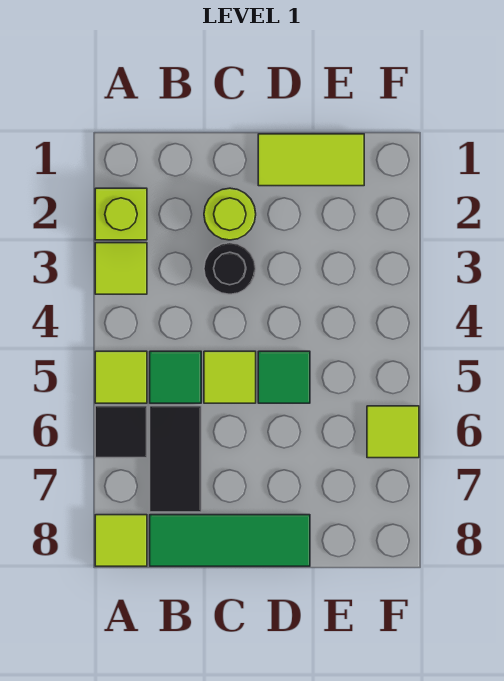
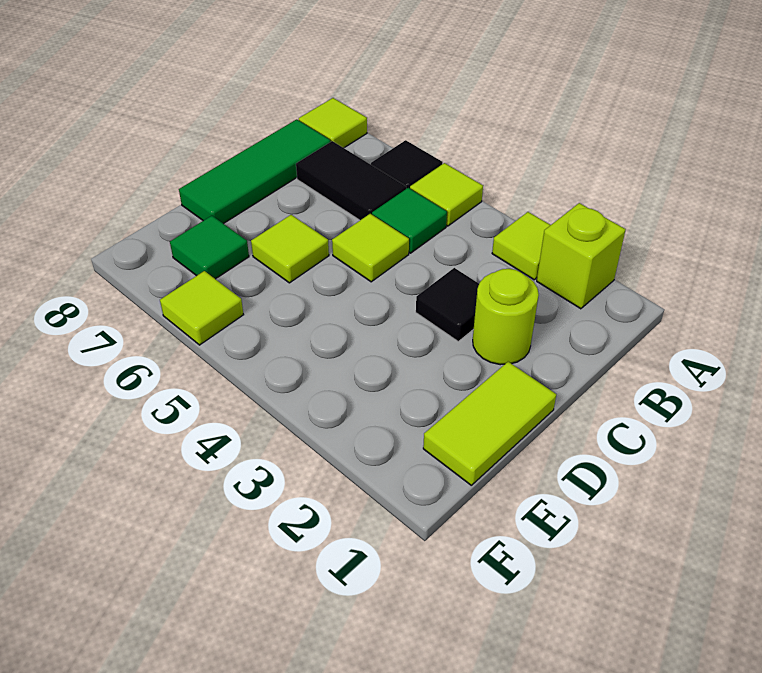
black 1x1 round brick [204,243,256,294] -> black 1x1 tile [416,268,479,341]
green 1x1 tile [258,351,310,403] -> green 1x1 tile moved to [170,216,249,279]
none -> lime 1x1 tile [251,215,329,283]

